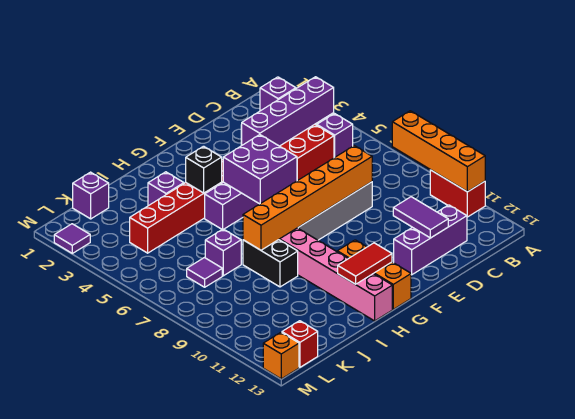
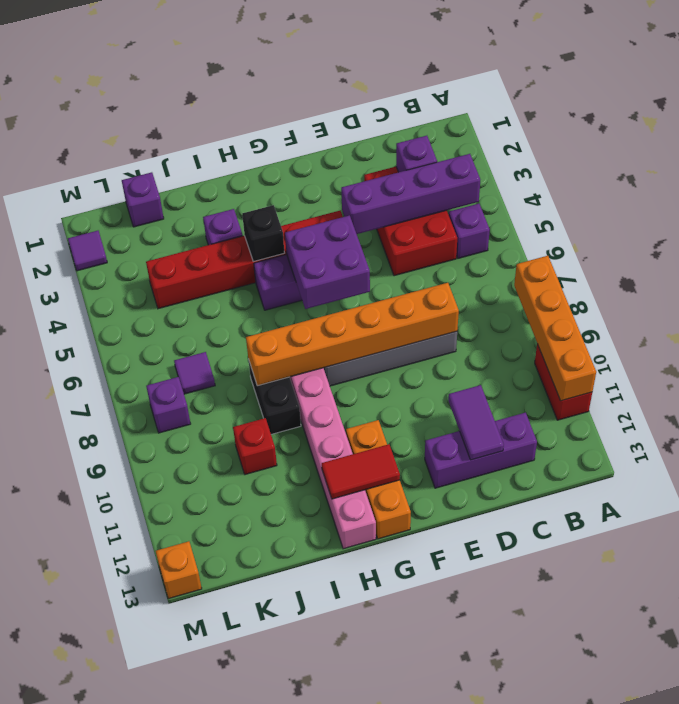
purple 1x1 brick [205,229,241,276] -> purple 1x1 brick moved to [146,377,191,433]
red 1x1 brick [282,321,318,367] -> red 1x1 brick moved to [233,418,277,475]

